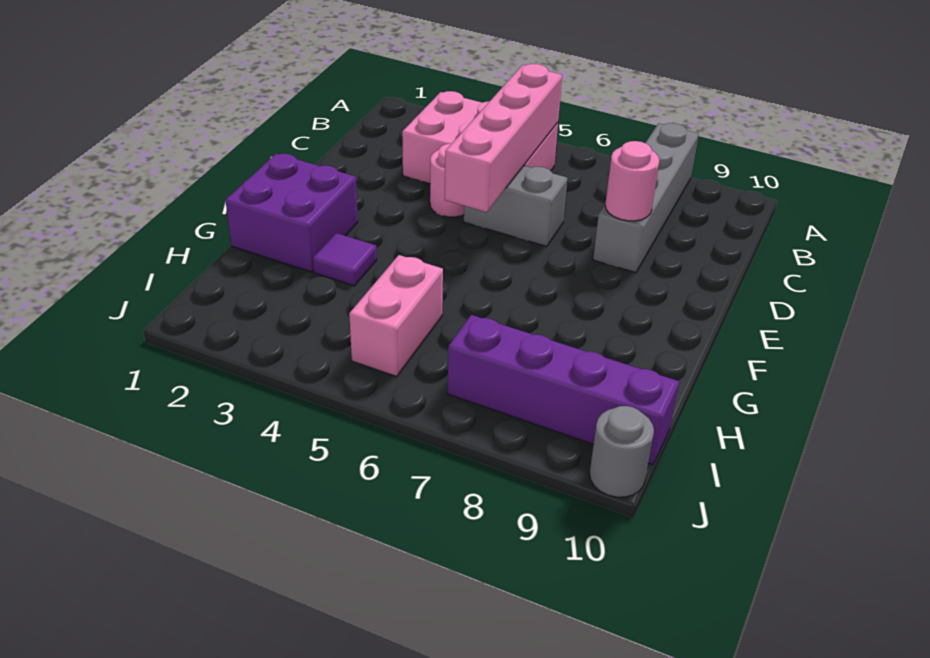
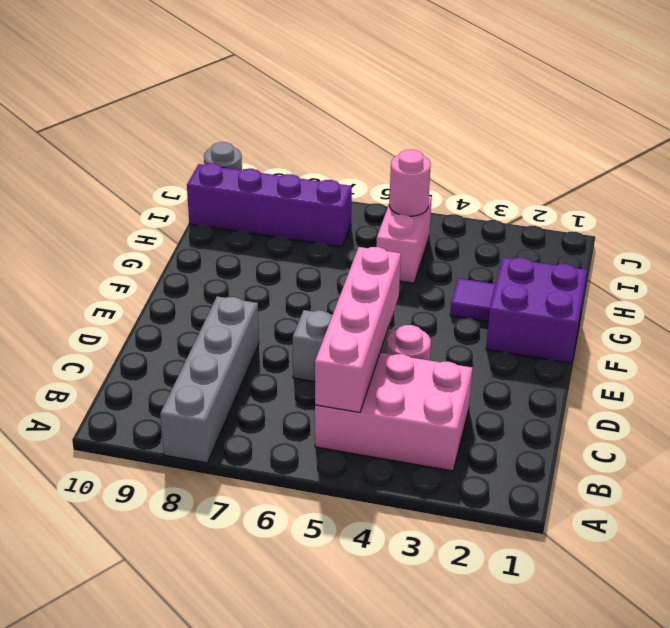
pink 1x1 round brick [605,141,659,221] -> pink 1x1 round brick moved to [389,150,431,216]

